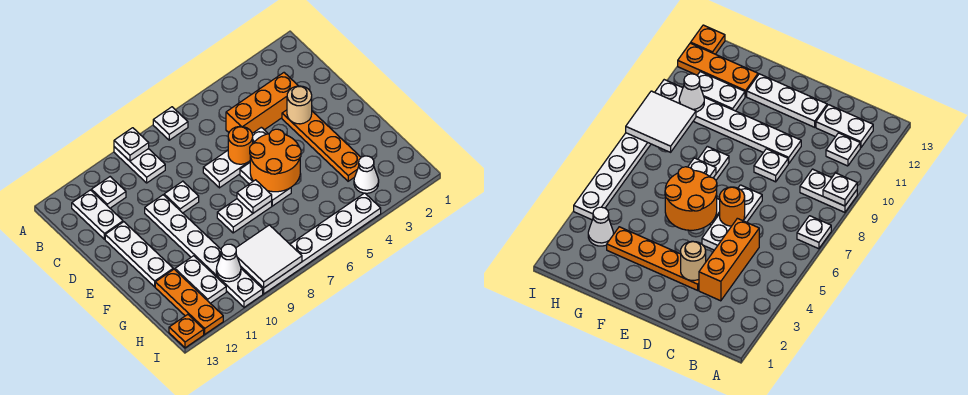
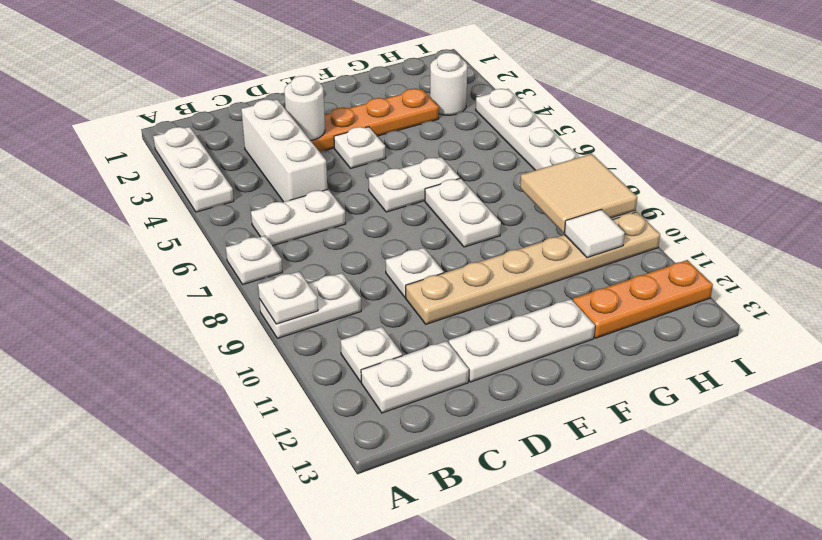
orange 1x3 brick [226,73,298,133] -> white 1x3 brick [241,99,327,202]
tan 1x1 round brick [287,86,312,124] -> white 1x1 round brick [284,76,325,141]
white 1x3 plate [203,127,268,188] -> white 1x3 plate moved to [153,127,234,212]
orange 1x1 round brick [228,126,253,164] -> none
white 1x6 plate [145,195,263,307] -> tan 1x6 plate [406,212,660,324]
orange 2x2 round brick [250,129,301,192] -> none
white 1x1 plate [237,180,272,213] -> white 1x1 plate moved to [334,127,386,169]
white 1x2 plate [175,256,226,303] -> white 1x2 plate moved to [251,189,346,246]
white 1x1 cone [354,156,379,193] -> white 1x1 round brick [430,53,467,115]
white 2x2 tile [236,225,302,288] -> tan 2x2 tile [520,154,637,233]
white 1x1 cone [216,244,241,282] -> white 1x1 tile [564,209,625,258]
orange 1x1 plate [169,314,204,348] -> none

